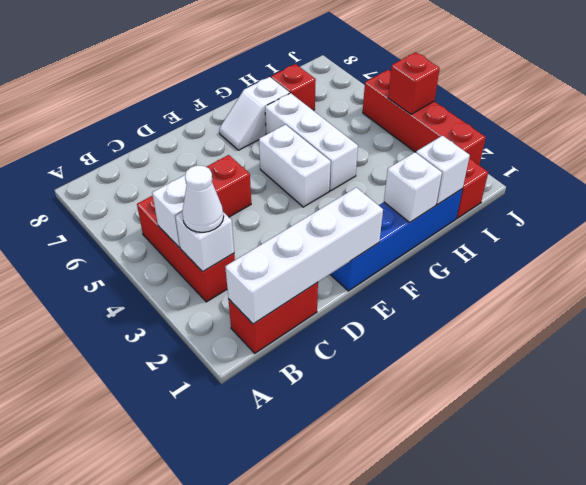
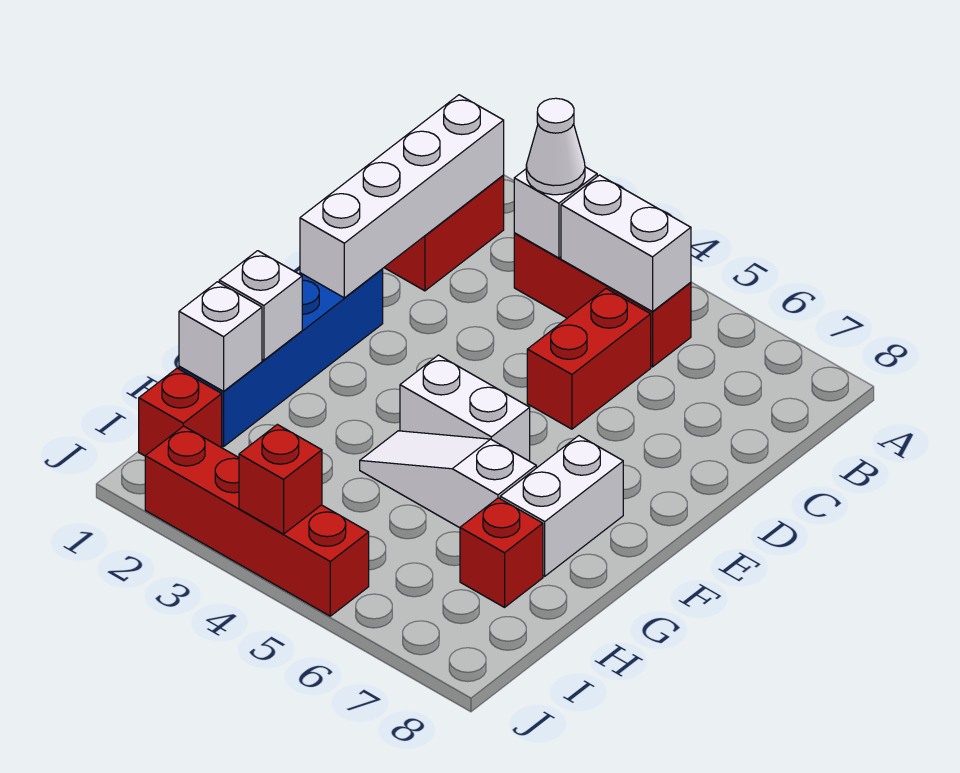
white 1x1 brick [152,175,187,247] -> white 1x2 brick [561,175,691,312]
white 1x2 slope [219,77,290,150] -> white 1x2 brick [500,436,623,576]
white 1x3 brick [265,93,358,191] -> white 1x3 slope [360,431,536,528]

